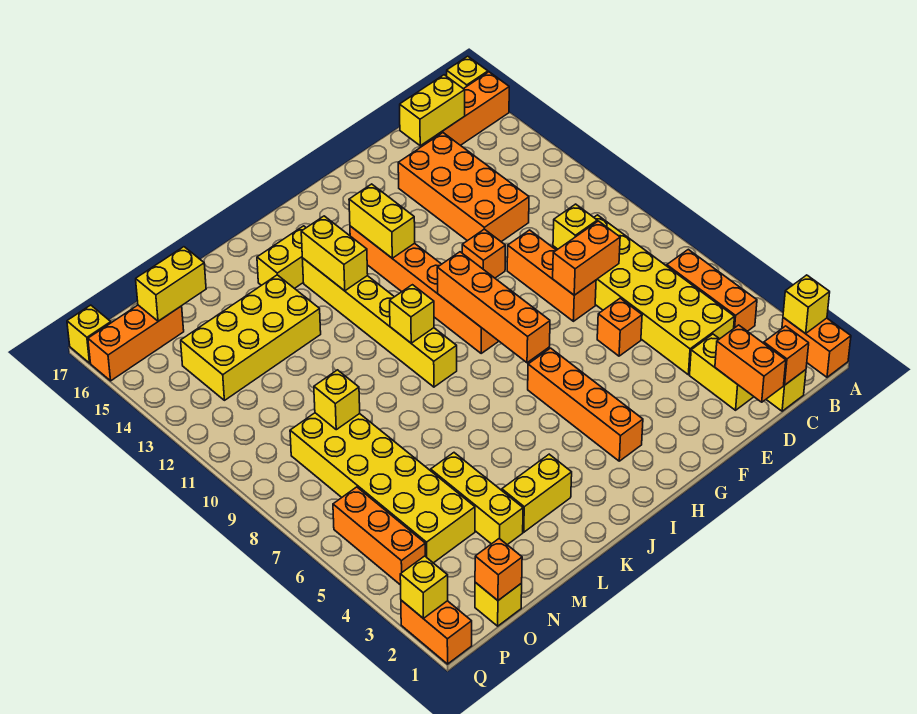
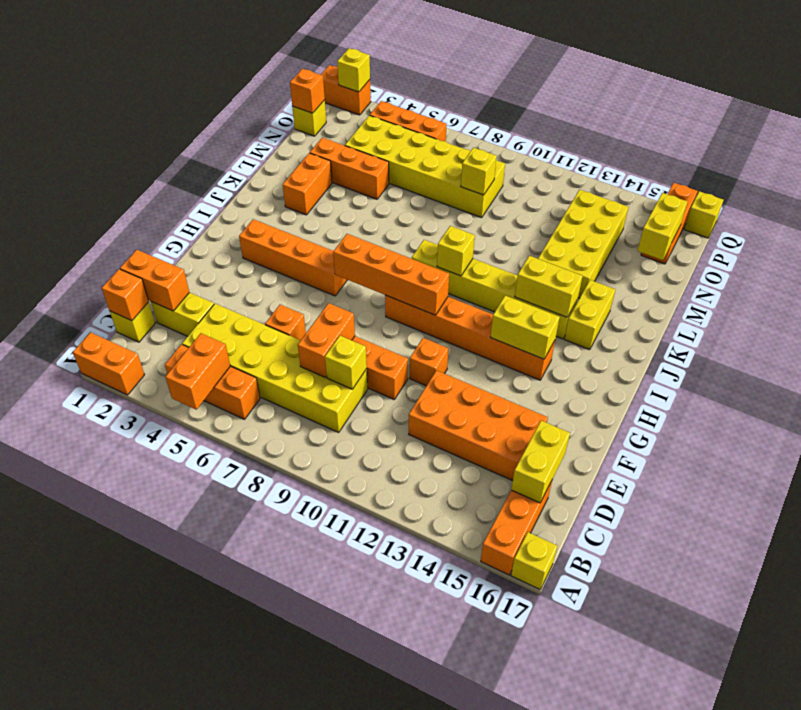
yellow 1x1 brick [783,275,830,334] -> none
none -> orange 1x2 brick [165,333,230,410]
yellow 1x2 brick [502,454,572,532] -> orange 1x2 brick [283,153,332,215]
yellow 1x3 brick [431,453,523,545] -> orange 1x3 brick [310,138,389,199]

